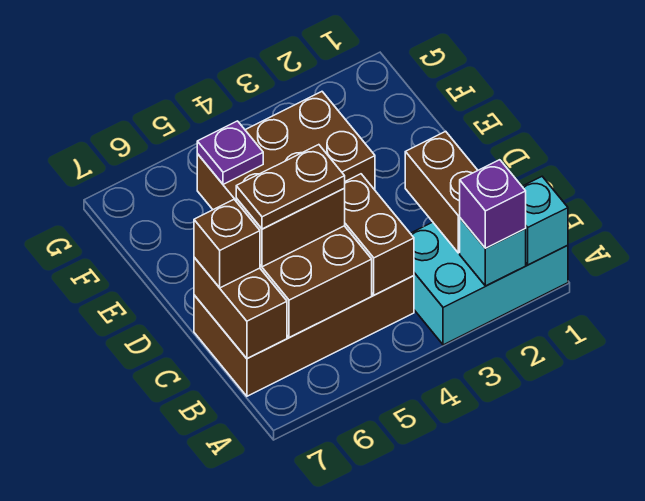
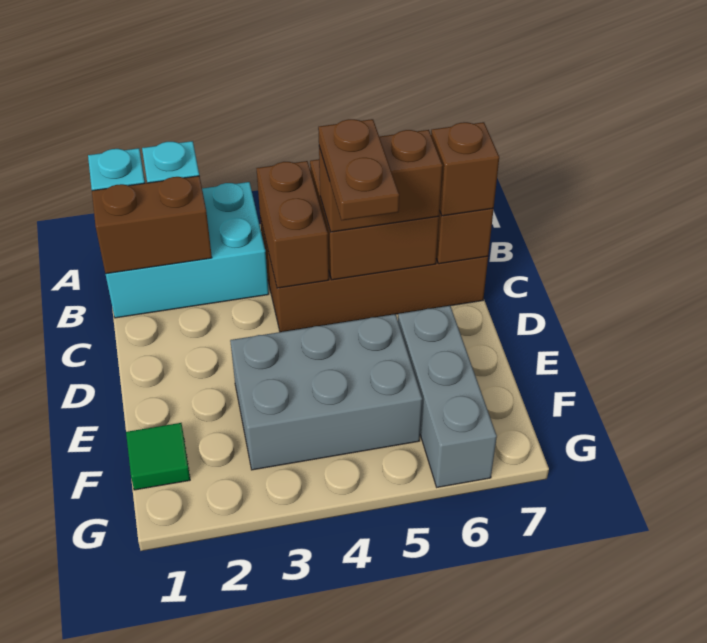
purple 1x1 brick [460,160,526,248] -> none
brown 1x2 brick [405,131,478,253] -> brown 1x2 brick turned to [92,176,212,274]
brown 1x2 plate [236,145,345,229] -> brown 1x2 plate turned to [318,119,399,220]
brown 2x3 brick [197,92,375,210] -> grey 2x3 brick [230,314,422,470]
none -> grey 1x3 brick [398,306,497,487]
none -> green 1x1 tile [126,423,190,490]
purple 1x1 plate [197,121,263,184] -> none

